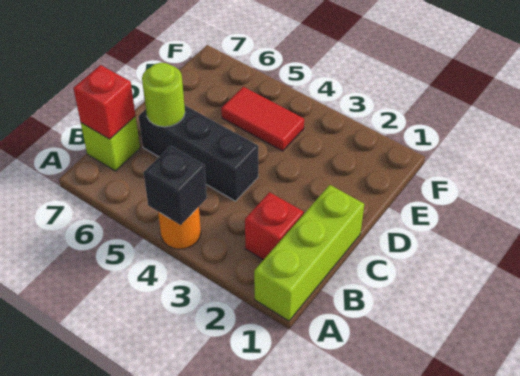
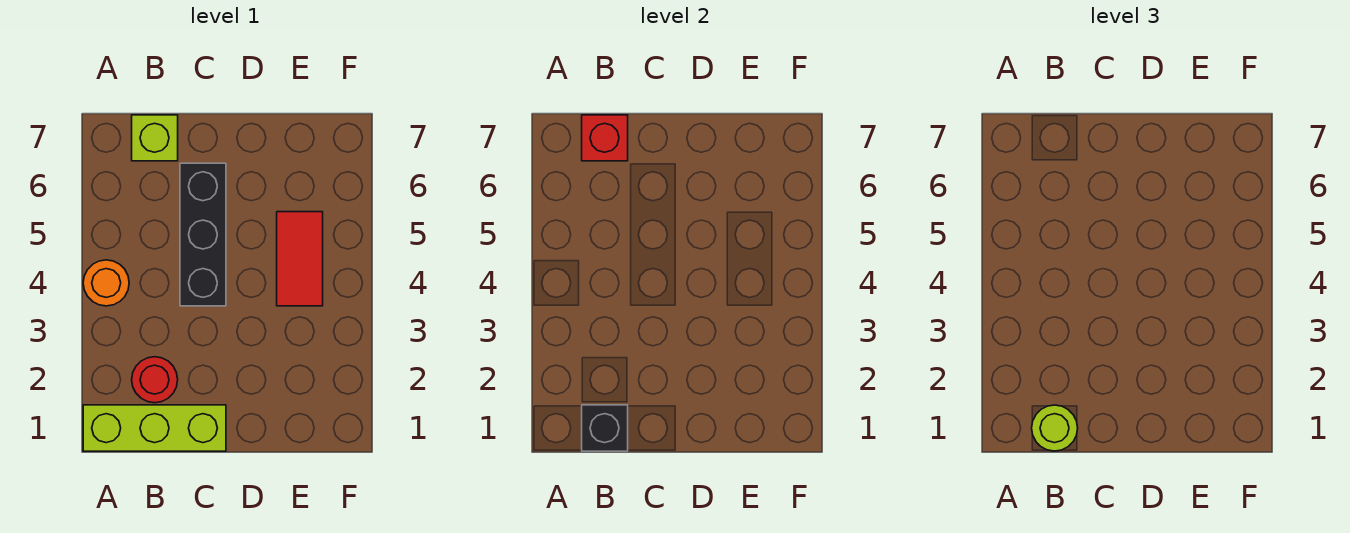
black 1x1 brick [143,146,207,225] -> black 1x1 brick moved to [582,405,628,451]
red 1x1 brick [245,192,304,260] -> red 1x1 round brick [132,357,178,403]
lime 1x1 round brick [142,63,185,127] -> lime 1x1 round brick moved to [1032,405,1078,451]

